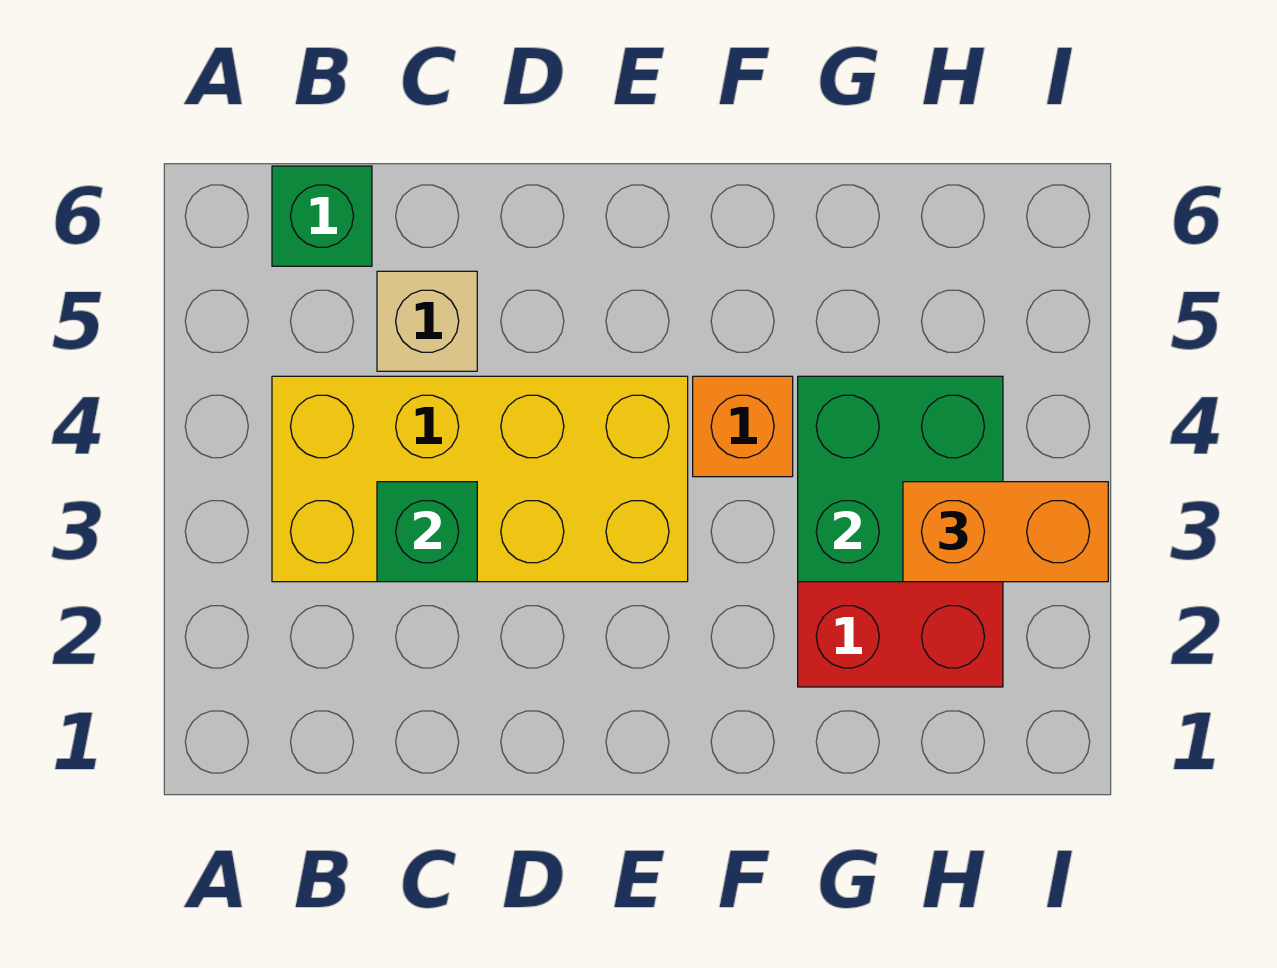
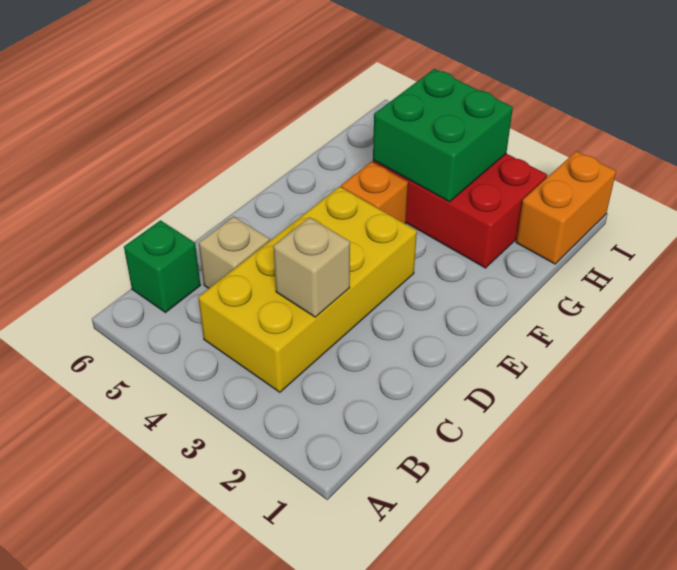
green 1x1 brick [377,482,477,582] -> tan 1x1 brick [273,217,350,317]
orange 1x2 brick [903,482,1108,582] -> orange 1x2 brick moved to [516,151,616,264]

